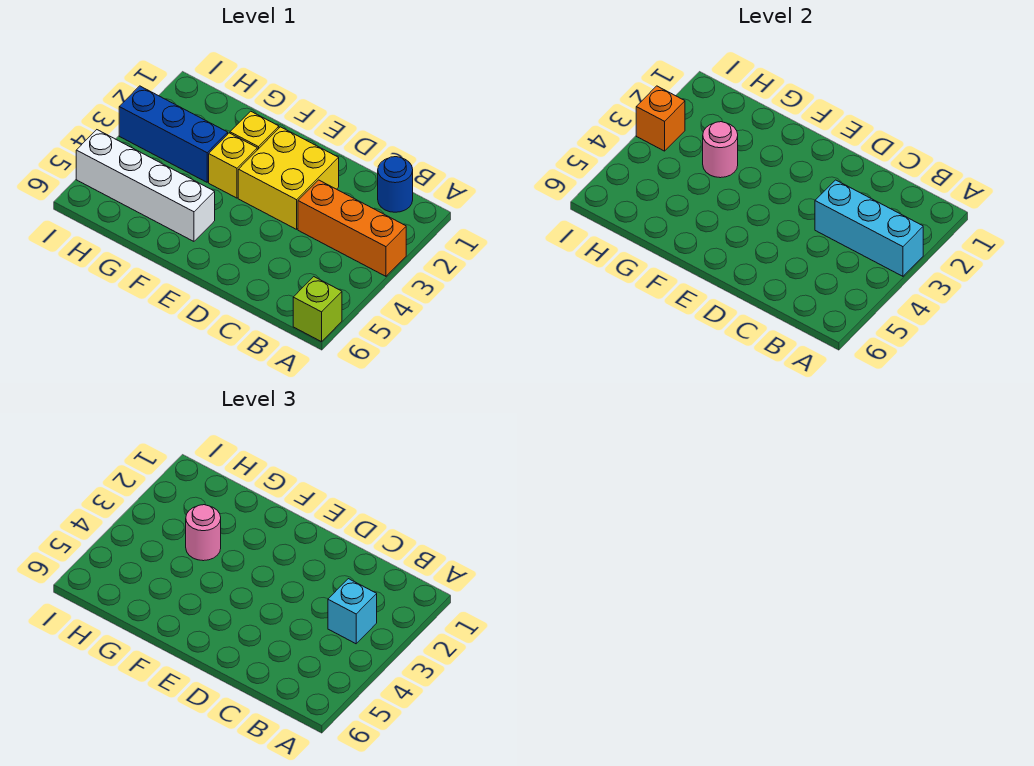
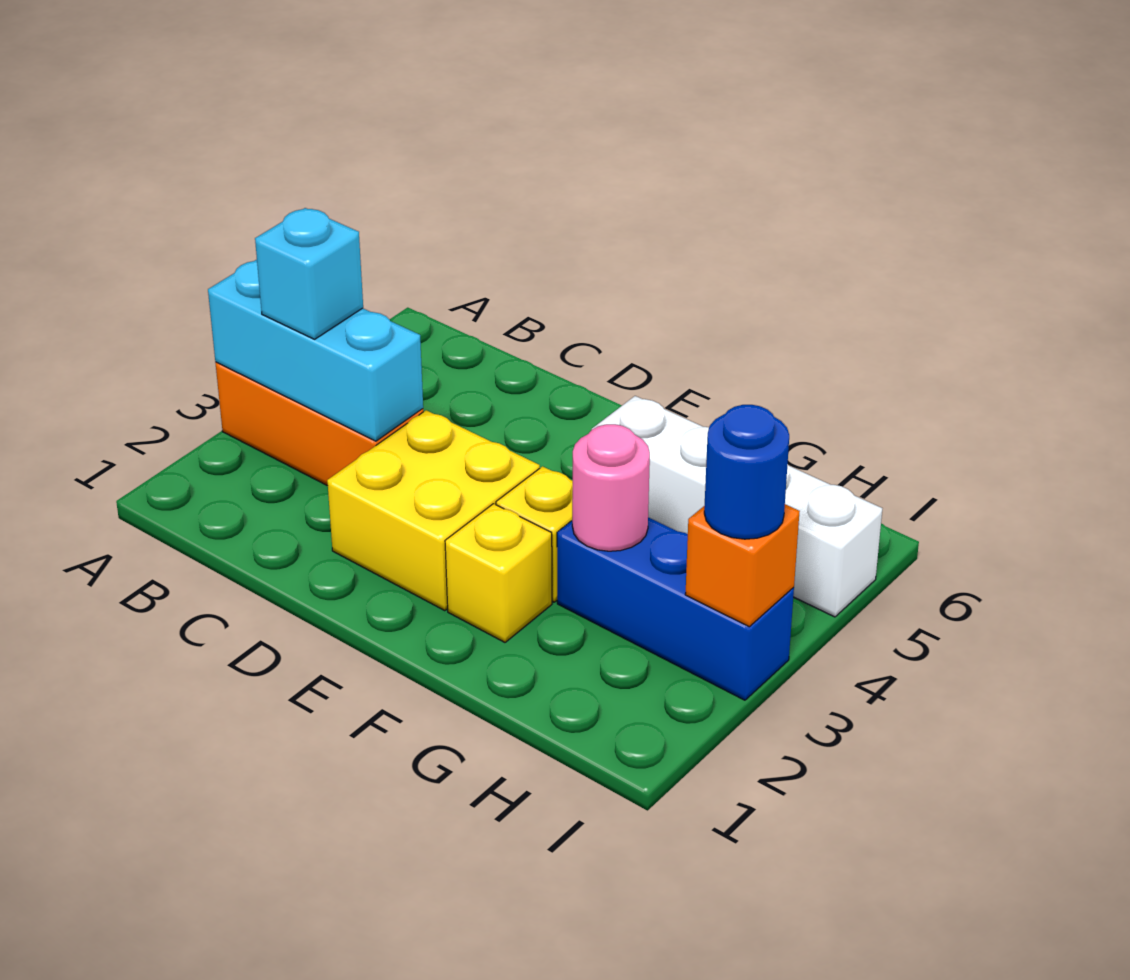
lime 1x1 brick [293,277,342,342] -> none
blue 1x1 round brick [378,157,413,212] -> blue 1x1 round brick moved to [704,405,789,539]
pink 1x1 round brick [186,505,221,561] -> none

